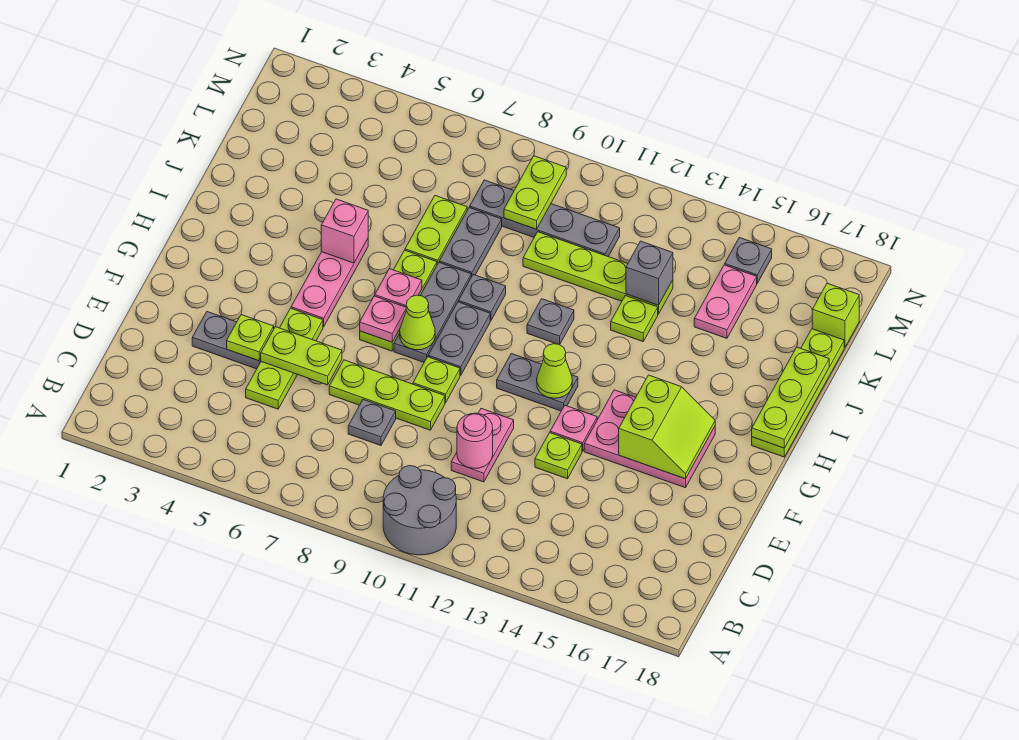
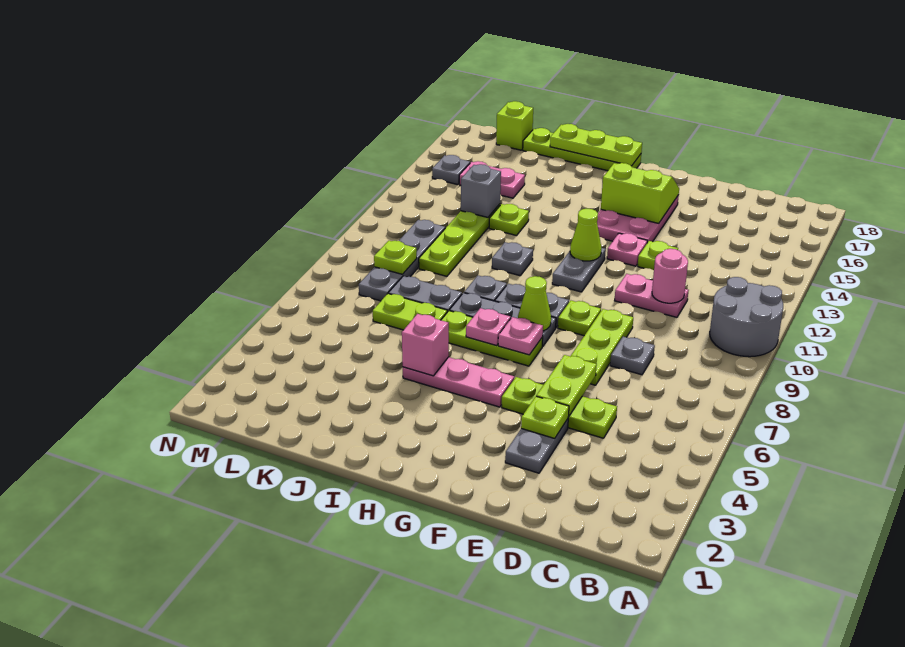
lime 1x2 plate [504,156,566,229] -> lime 1x1 plate [374,241,417,274]

